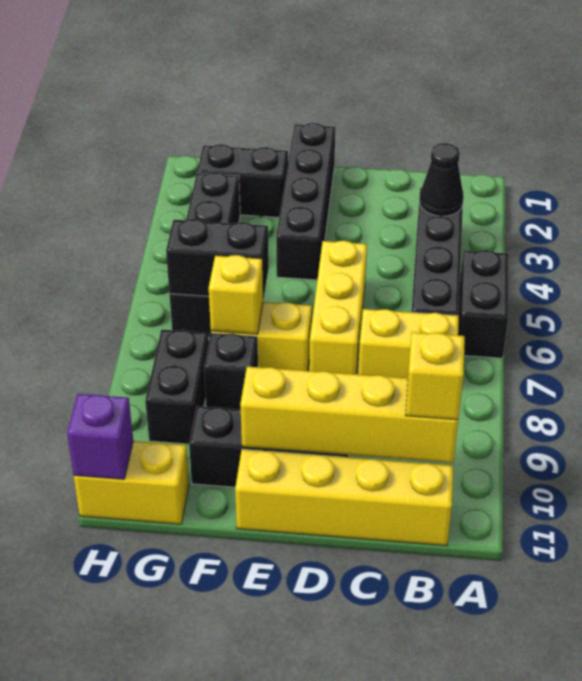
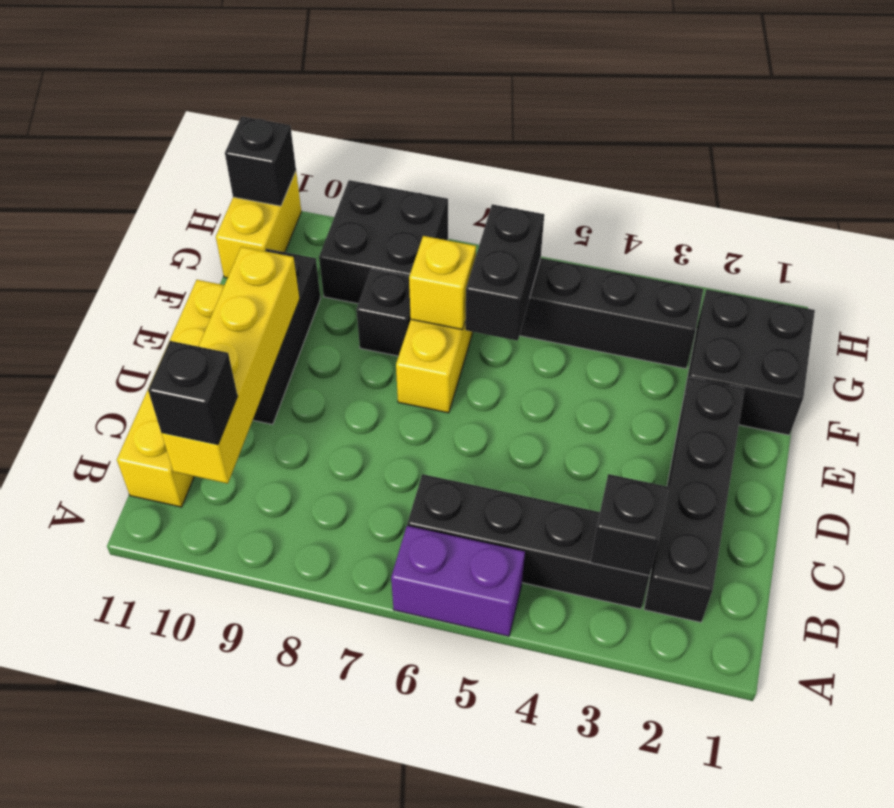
black 1x2 brick [458,250,509,358] -> purple 1x2 brick [391,526,525,636]
black 1x1 cone [419,143,464,216] -> black 1x1 brick [590,474,669,576]
yellow 1x2 brick [358,309,459,378] -> none
yellow 1x1 brick [405,332,465,420] -> black 1x1 brick [148,341,238,445]
yellow 1x3 brick [309,241,367,374] -> none
black 1x4 brick [276,123,335,280] -> black 1x4 brick turned to [644,378,745,622]
black 1x2 brick [197,144,288,217] -> black 2x2 brick [681,289,815,435]
black 1x2 brick [145,330,209,444] -> black 2x2 brick [319,180,448,304]
purple 1x1 brick [67,394,133,479] -> black 1x1 brick [225,117,296,206]

